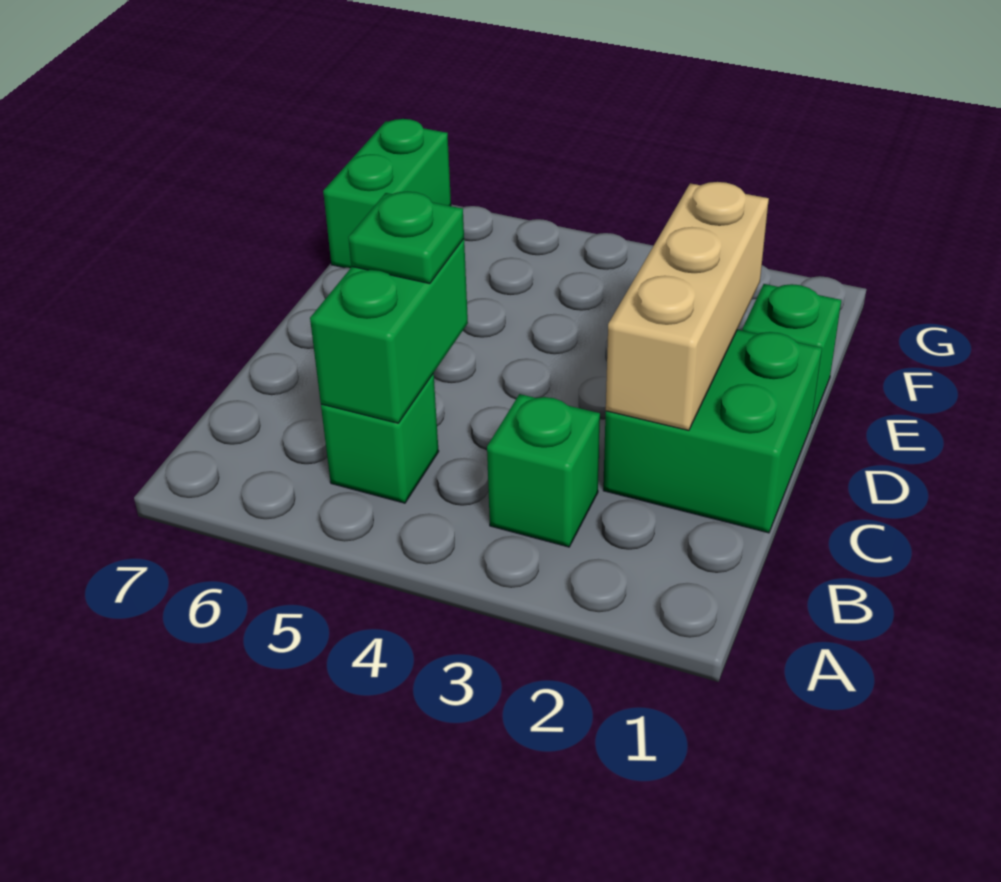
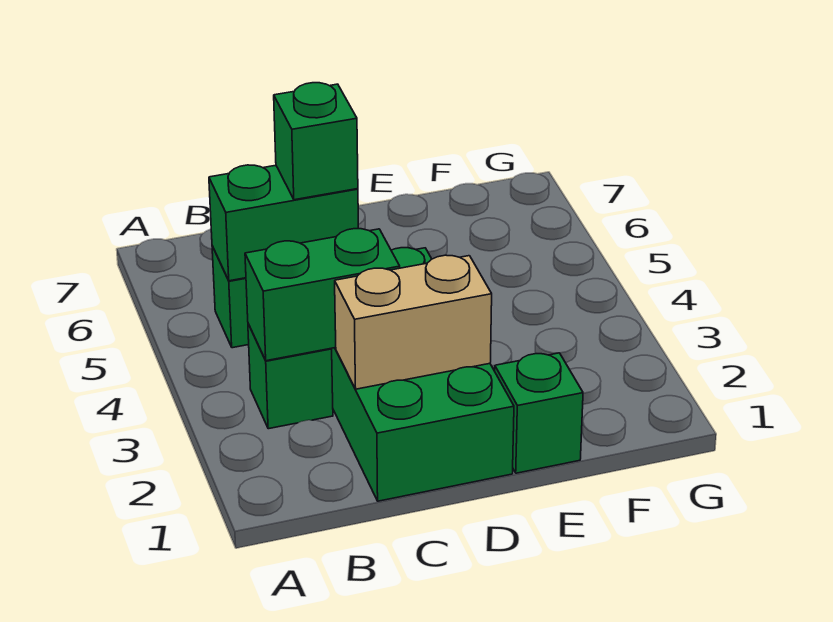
green 2x2 brick [603,330,822,533] -> green 2x4 brick [331,248,514,501]
tan 1x3 brick [606,182,769,430] -> tan 1x2 brick [335,255,492,389]
green 1x1 plate [348,191,464,284] -> green 1x1 brick [274,83,358,200]
green 1x2 brick [323,119,451,268] -> green 1x2 brick moved to [245,229,400,361]

